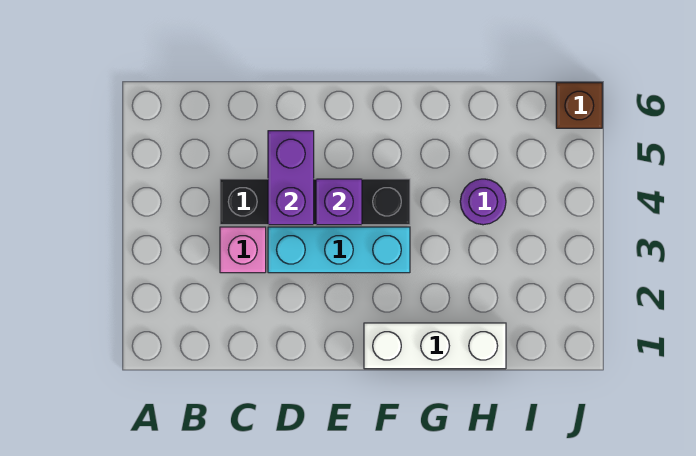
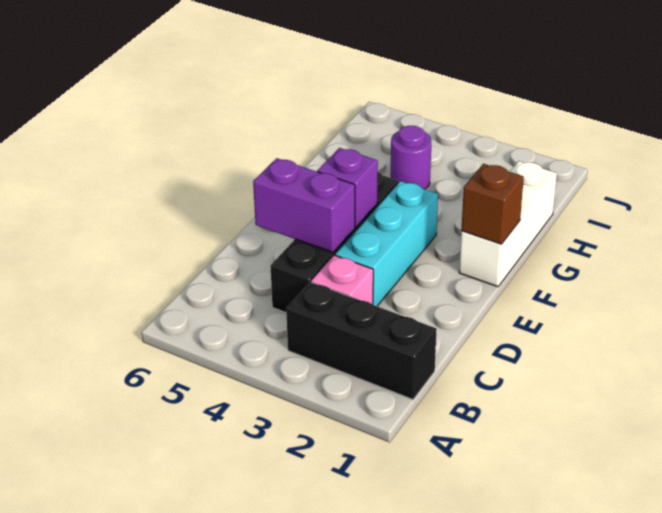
none -> black 1x3 brick [286,282,437,400]
brown 1x1 brick [556,83,602,128] -> brown 1x1 brick moved to [461,164,524,244]

